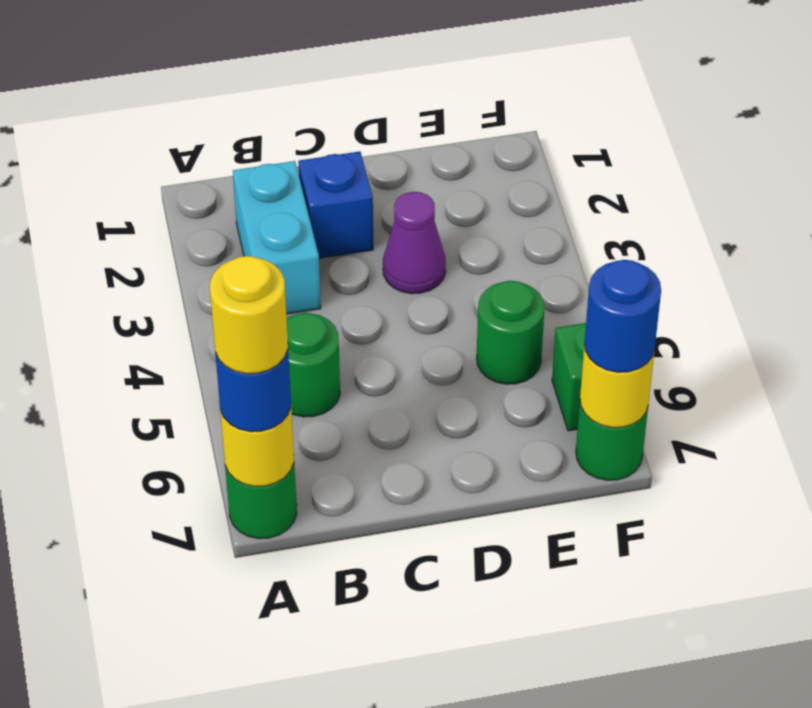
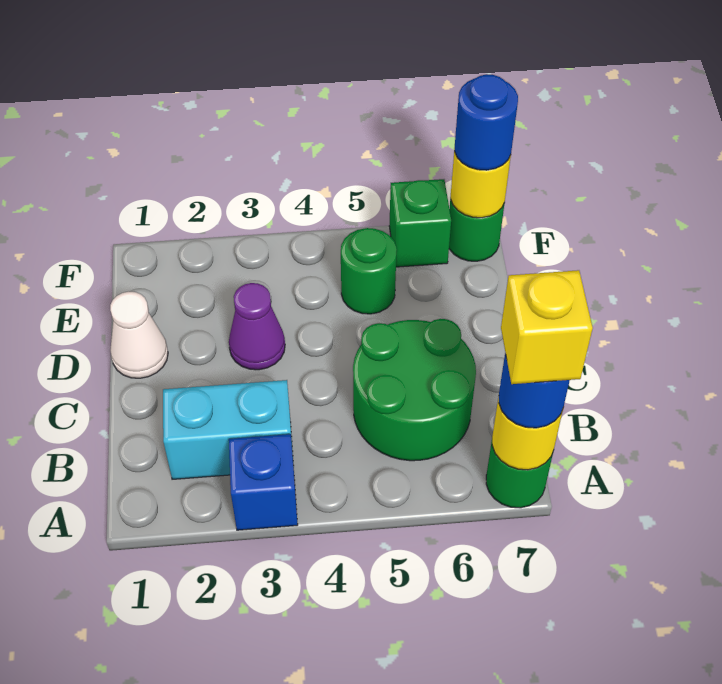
yellow 1x1 round brick [210,256,288,374] -> yellow 1x1 brick [501,270,593,384]
green 1x1 round brick [287,313,340,417] -> green 2x2 round brick [353,319,476,461]
blue 1x1 brick [298,151,373,258] -> blue 1x1 brick moved to [229,434,298,530]
none -> white 1x1 cone [110,292,168,378]

